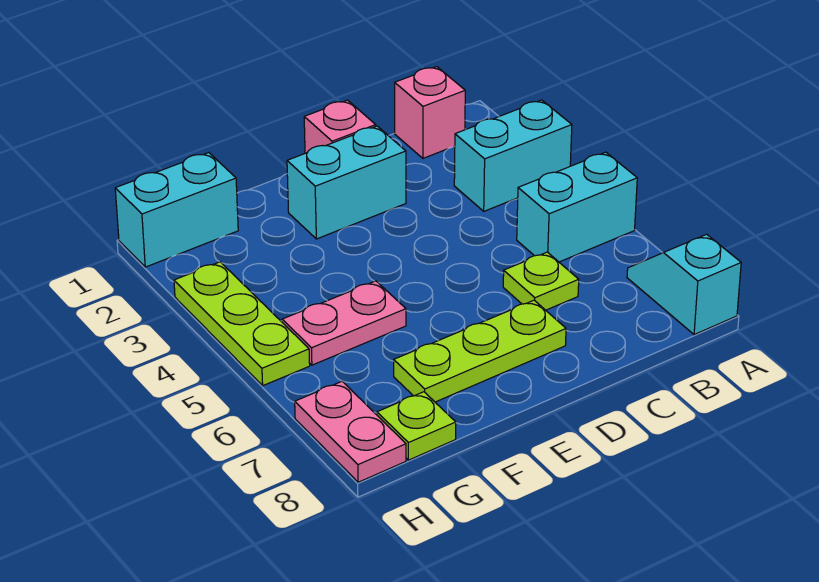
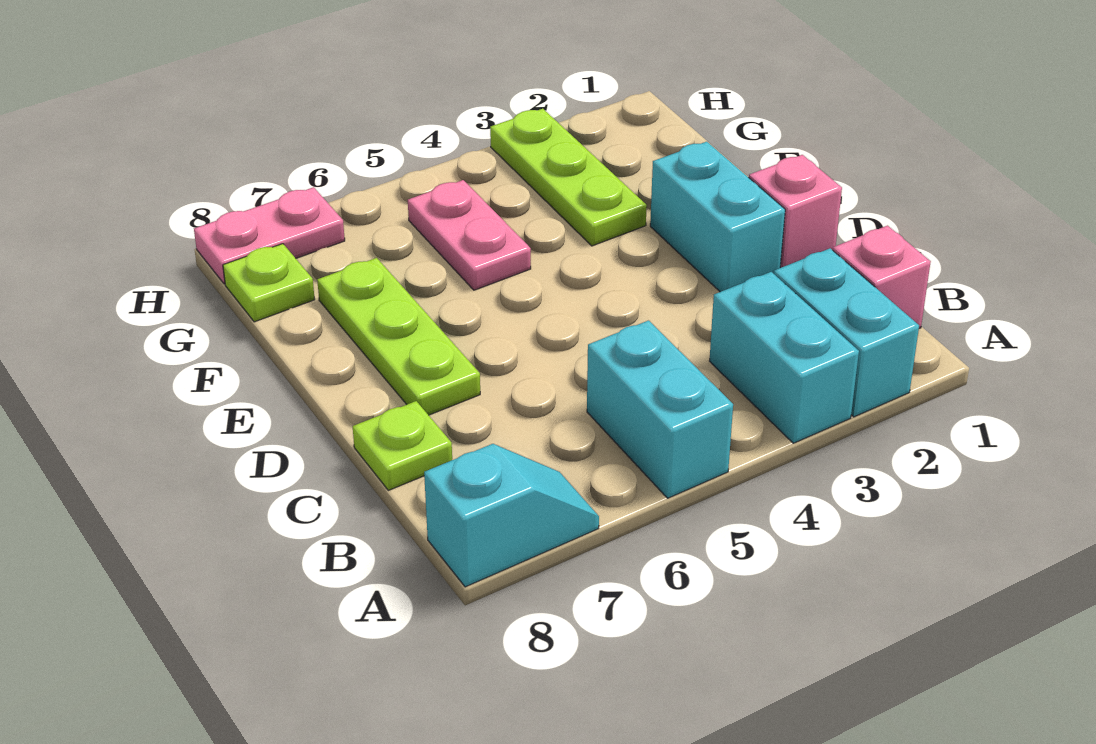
lime 1x1 plate [503,252,579,310] -> lime 1x1 plate moved to [353,401,452,490]
cyan 1x2 brick [115,153,238,267] -> cyan 1x2 brick moved to [774,248,919,417]
lime 1x3 plate [174,262,310,386] -> lime 1x3 plate turned to [490,109,647,246]

